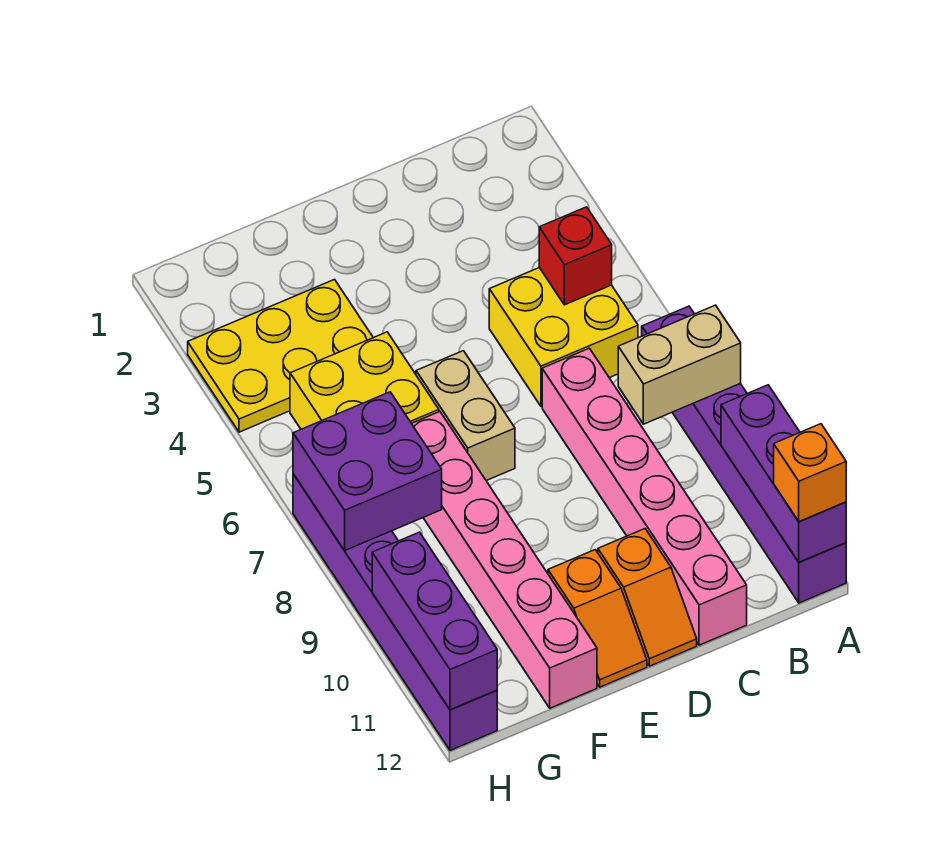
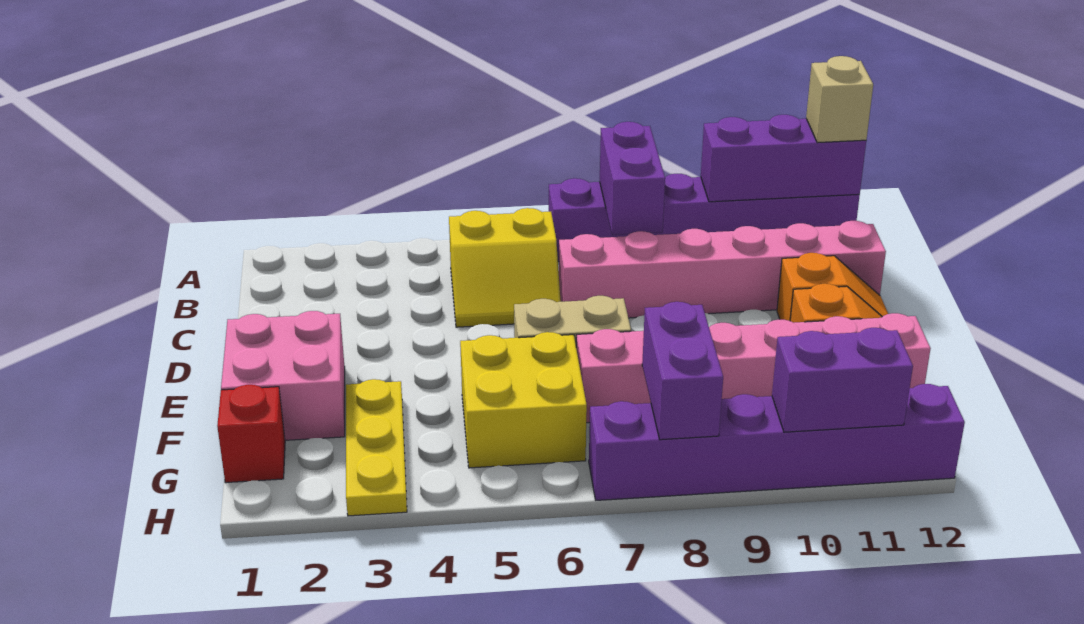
tan 1x2 brick [618,305,741,424] -> purple 1x2 brick [600,122,665,235]
orange 1x1 brick [774,424,846,521] -> tan 1x1 brick [806,56,873,143]
yellow 2x2 brick [489,268,638,406] -> yellow 2x2 slope [449,208,561,327]
red 1x1 brick [539,207,612,305] -> red 1x1 brick moved to [217,385,285,483]
none -> pink 2x2 brick [221,311,345,440]
yellow 2x3 plate [188,280,373,432] -> yellow 1x3 plate [346,379,407,516]
purple 2x2 brick [293,392,442,551] -> purple 1x2 brick [642,302,723,440]
purple 1x3 brick [372,532,497,710] -> purple 1x2 brick [772,328,913,432]

